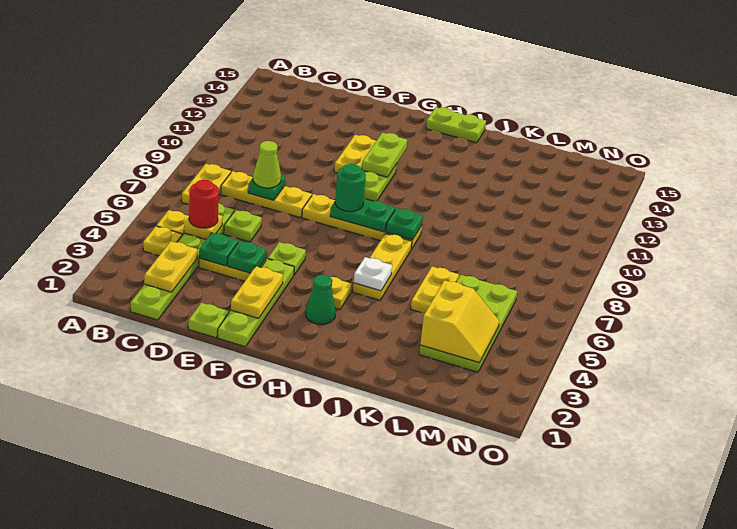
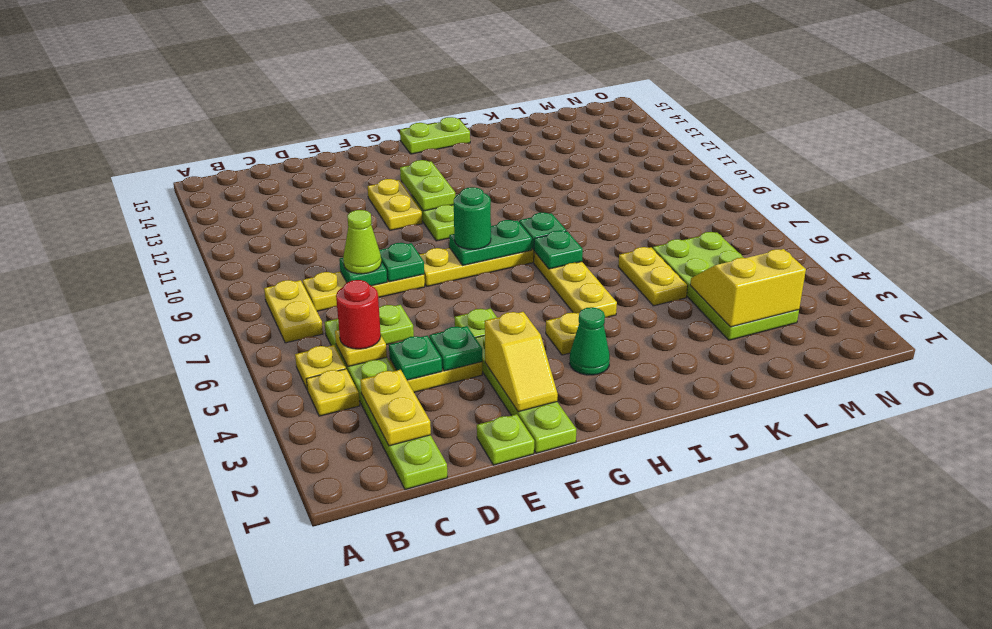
none -> green 1x1 plate [379,243,424,282]
yellow 1x2 plate [231,266,283,318] -> yellow 1x2 slope [485,312,558,412]
white 1x1 plate [354,257,392,291] -> none
none -> green 1x1 plate [534,231,583,269]
yellow 2x2 slope [420,280,499,363] -> yellow 2x2 slope turned to [690,249,806,327]

